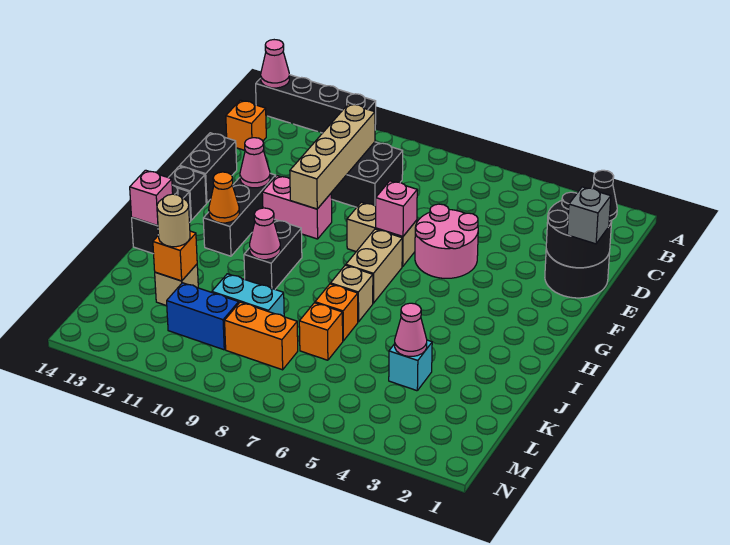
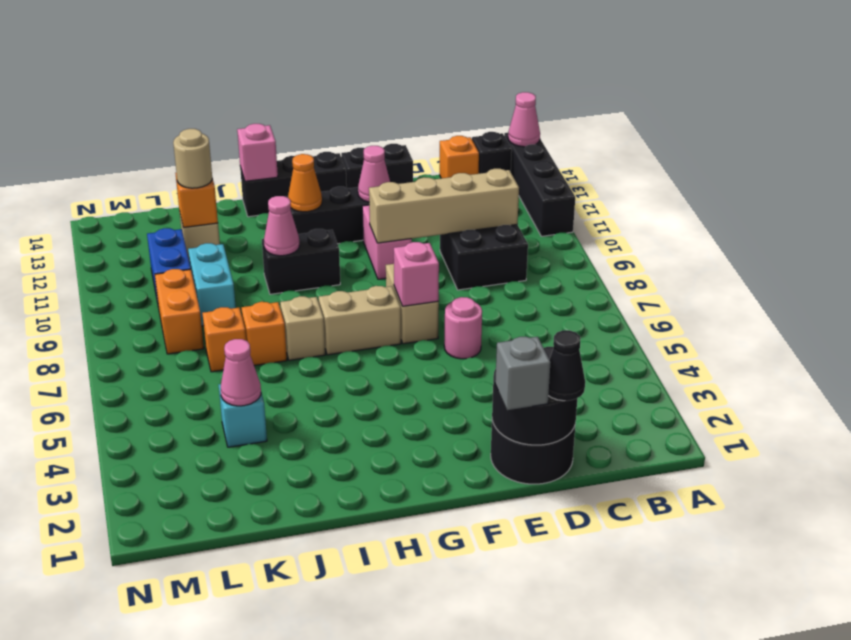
none -> black 1x1 brick [472,132,512,174]
pink 2x2 round brick [415,204,478,278] -> pink 1x1 round brick [444,297,482,359]

